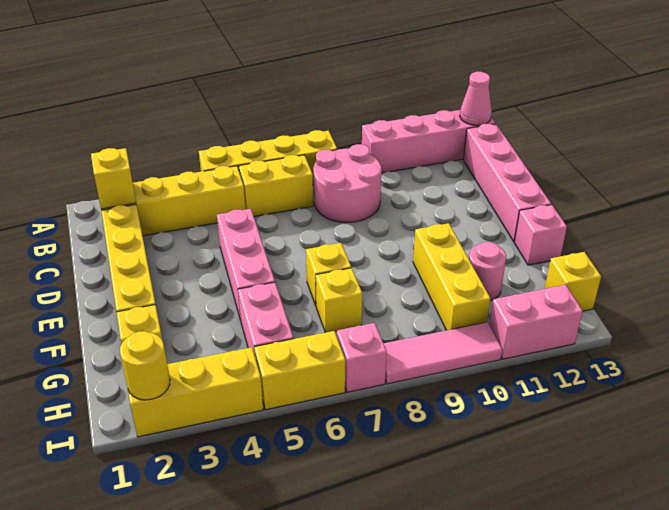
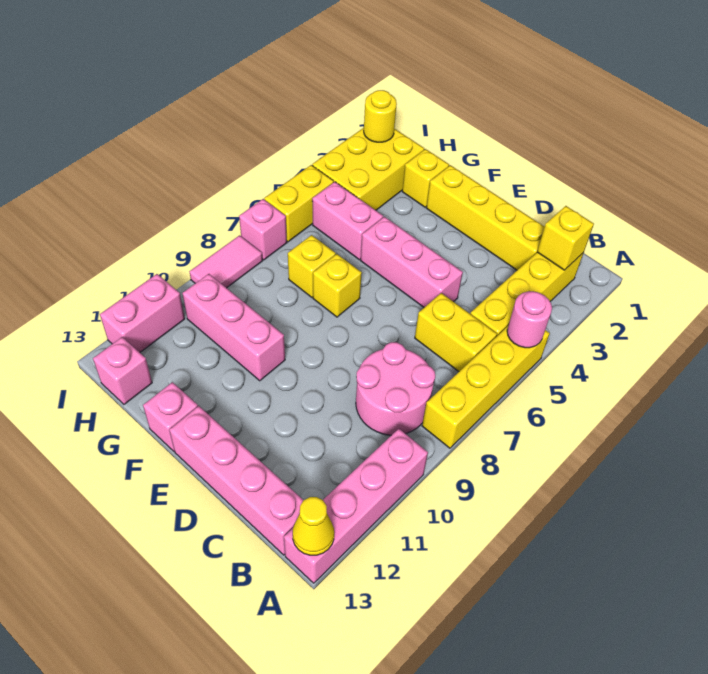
pink 1x1 cone [460,72,492,125] -> yellow 1x1 cone [293,497,334,555]
yellow 1x2 brick [239,155,313,217] -> yellow 1x2 brick turned to [415,293,497,371]
yellow 1x3 brick [413,223,490,330] -> pink 1x3 brick [182,274,285,381]
pink 1x1 round brick [469,242,506,300] -> pink 1x1 round brick moved to [507,291,552,348]
yellow 1x1 brick [545,252,601,311] -> pink 1x1 brick [93,337,152,404]
yellow 1x3 brick [128,347,263,437] -> yellow 2x3 brick [312,128,424,210]
pink 1x3 tile [384,322,502,384] -> pink 1x2 tile [190,235,263,288]

